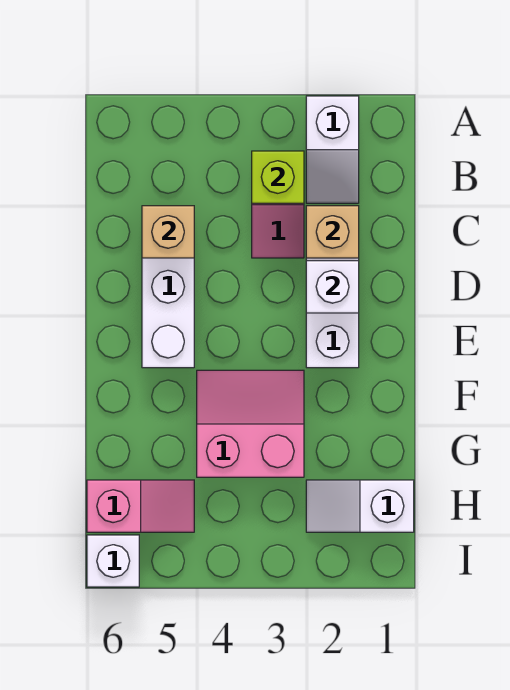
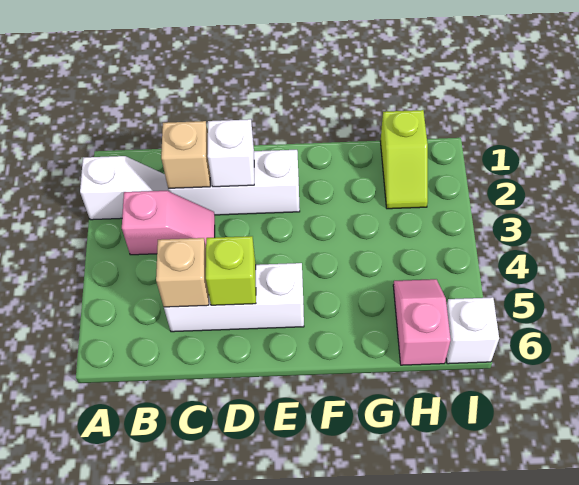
lime 1x1 brick [252,151,304,203] -> lime 1x1 brick moved to [206,236,256,305]
pink 2x2 slope [197,370,304,477] -> none
white 1x2 slope [306,480,414,532] -> lime 1x2 slope [380,110,428,209]

